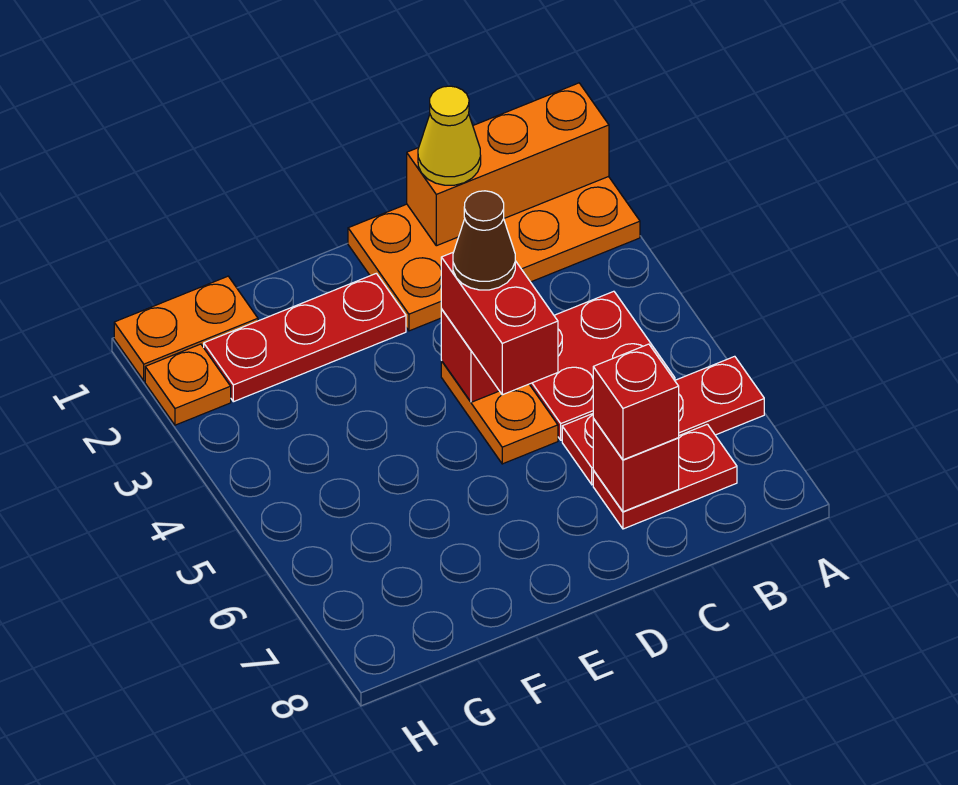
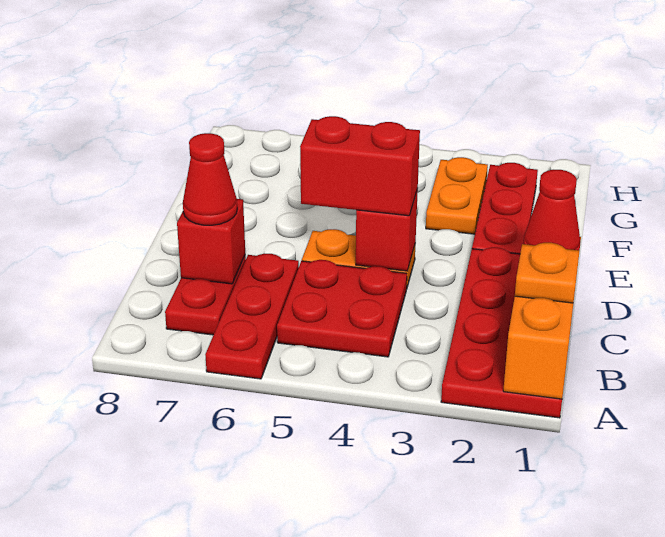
orange 2x4 plate [348,176,640,331] -> red 2x4 plate [441,247,562,418]
yellow 1x1 cone [418,86,481,185] -> red 1x1 cone [523,170,581,250]
red 1x1 brick [593,344,679,460] -> red 1x1 cone [183,133,237,225]
brown 1x1 cone [453,191,515,290] -> none
orange 1x2 plate [114,276,258,381] -> orange 1x2 plate moved to [426,157,488,234]
orange 1x1 plate [145,344,231,425] -> orange 1x1 plate moved to [515,243,580,303]

